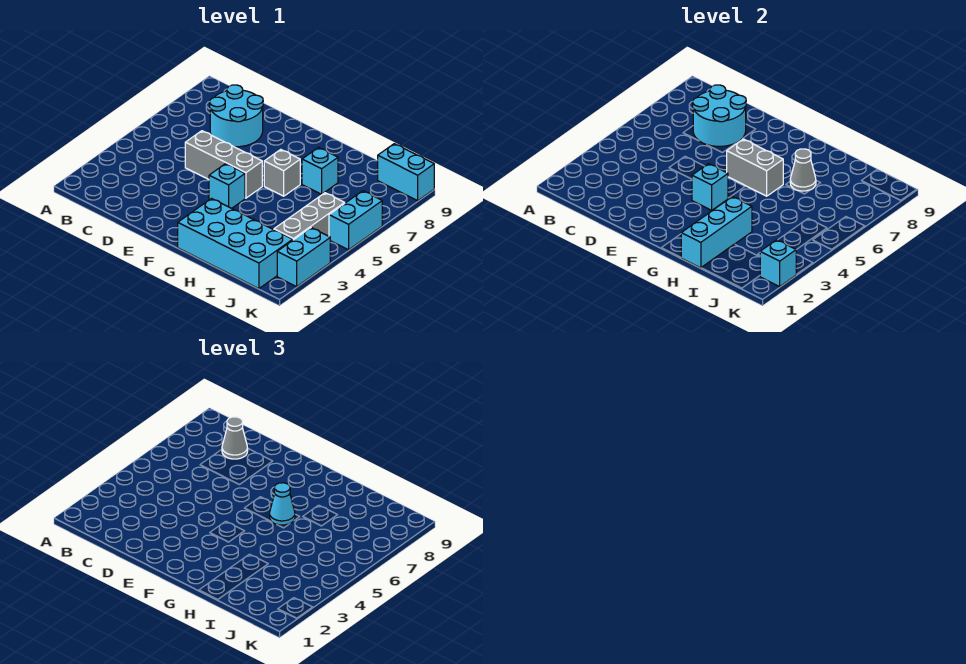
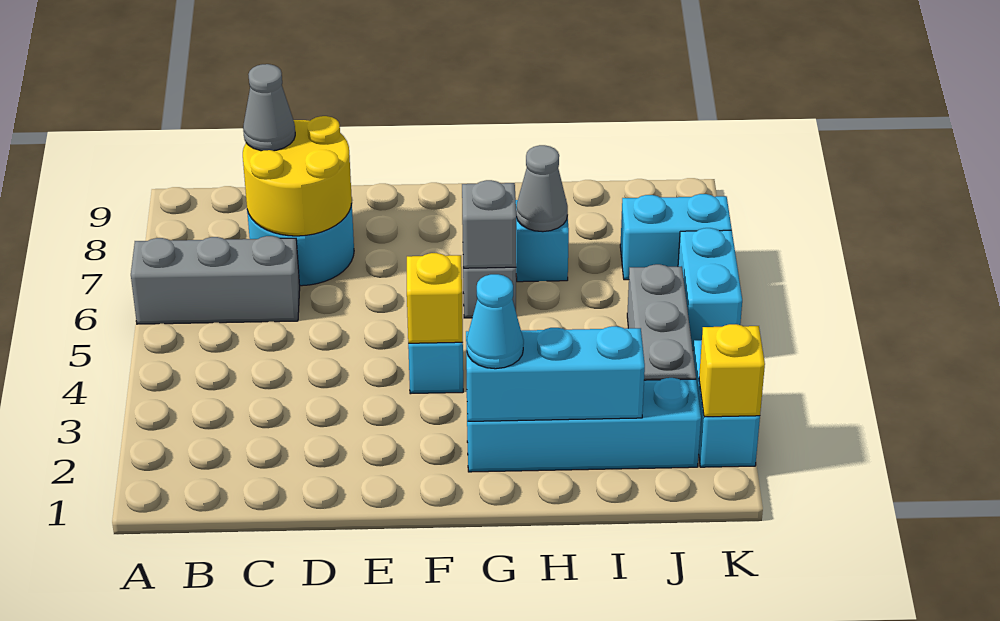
cyan 2x2 round brick [693,85,746,146] -> yellow 2x2 round brick [243,116,352,236]
grey 1x3 brick [185,131,262,198] -> grey 1x3 brick moved to [131,236,300,324]
cyan 1x1 brick [692,164,728,210] -> yellow 1x1 brick [407,253,463,343]
grey 1x2 brick [727,139,783,196] -> grey 1x1 brick [462,180,516,268]
cyan 2x4 brick [178,199,293,289] -> cyan 1x4 brick [467,378,701,472]
cyan 1x1 cone [270,483,295,525] -> cyan 1x1 cone moved to [466,274,524,369]
cyan 1x3 brick [681,197,752,268] -> cyan 1x3 brick turned to [466,326,645,421]
cyan 1x2 brick [378,144,434,201] -> cyan 1x2 brick moved to [620,194,732,280]
cyan 1x1 brick [760,240,796,287] -> yellow 1x1 brick [699,324,765,417]

